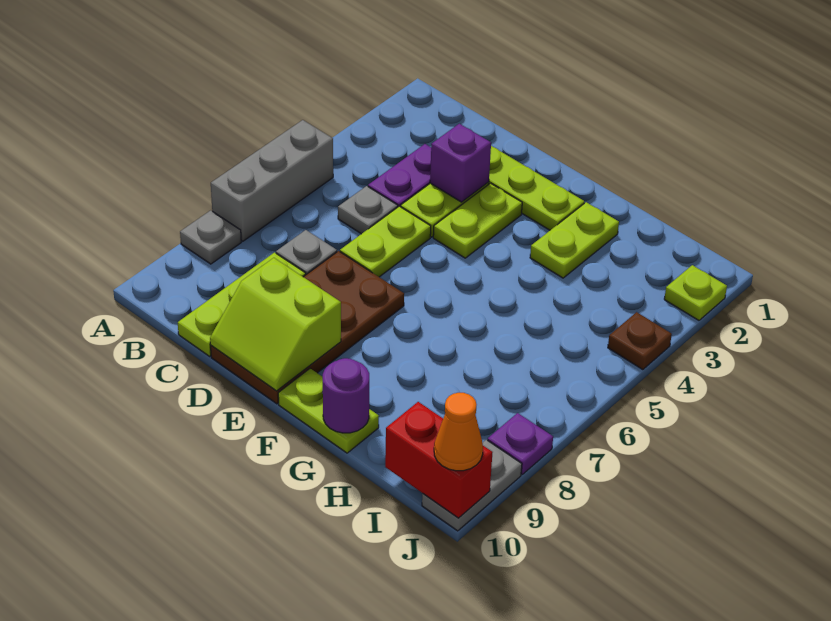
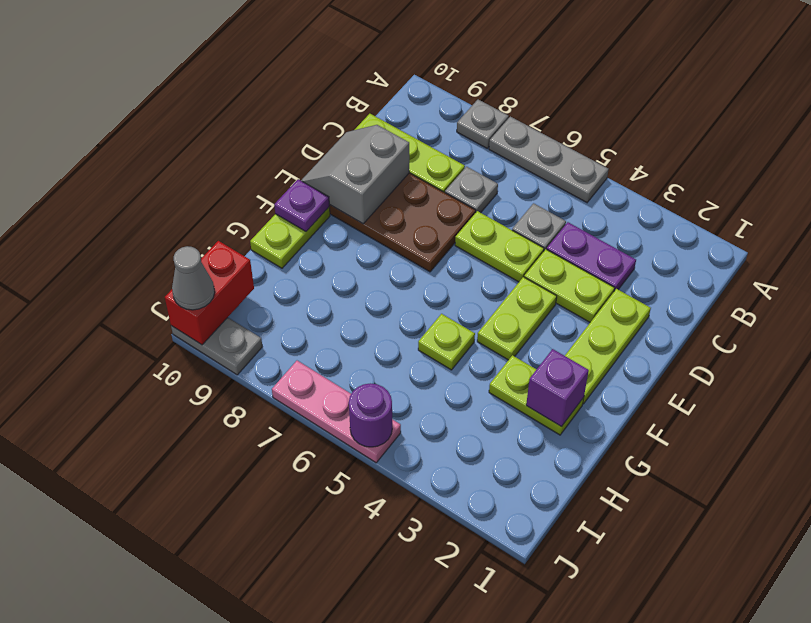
grey 1x3 brick [211,120,333,241] -> grey 1x3 plate [489,117,609,202]
purple 1x1 brick [430,124,491,202] -> purple 1x1 brick moved to [526,349,589,427]
lime 2x2 slope [210,258,341,391] -> grey 2x2 slope [301,125,409,224]
lime 1x2 plate [433,183,522,258] -> lime 1x2 plate turned to [477,277,557,360]
purple 1x1 round brick [323,358,369,433] -> purple 1x1 round brick moved to [349,383,392,447]
lime 1x1 plate [664,265,727,320] -> lime 1x1 plate moved to [418,314,475,370]
brown 1x1 plate [608,312,672,370] -> none
none -> pink 1x3 plate [272,361,401,463]
purple 1x1 plate [488,413,553,474] -> purple 1x1 plate moved to [274,179,329,231]
orange 1x1 cone [434,393,483,471] -> grey 1x1 cone [172,246,215,310]

